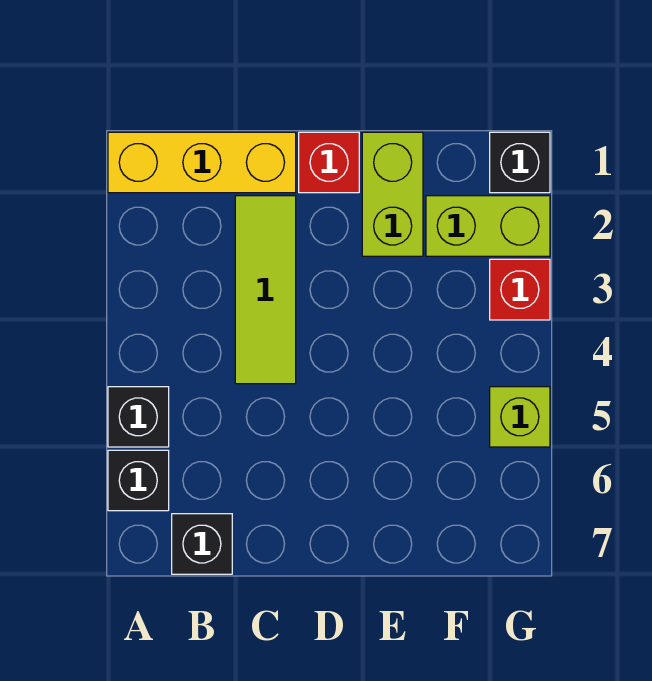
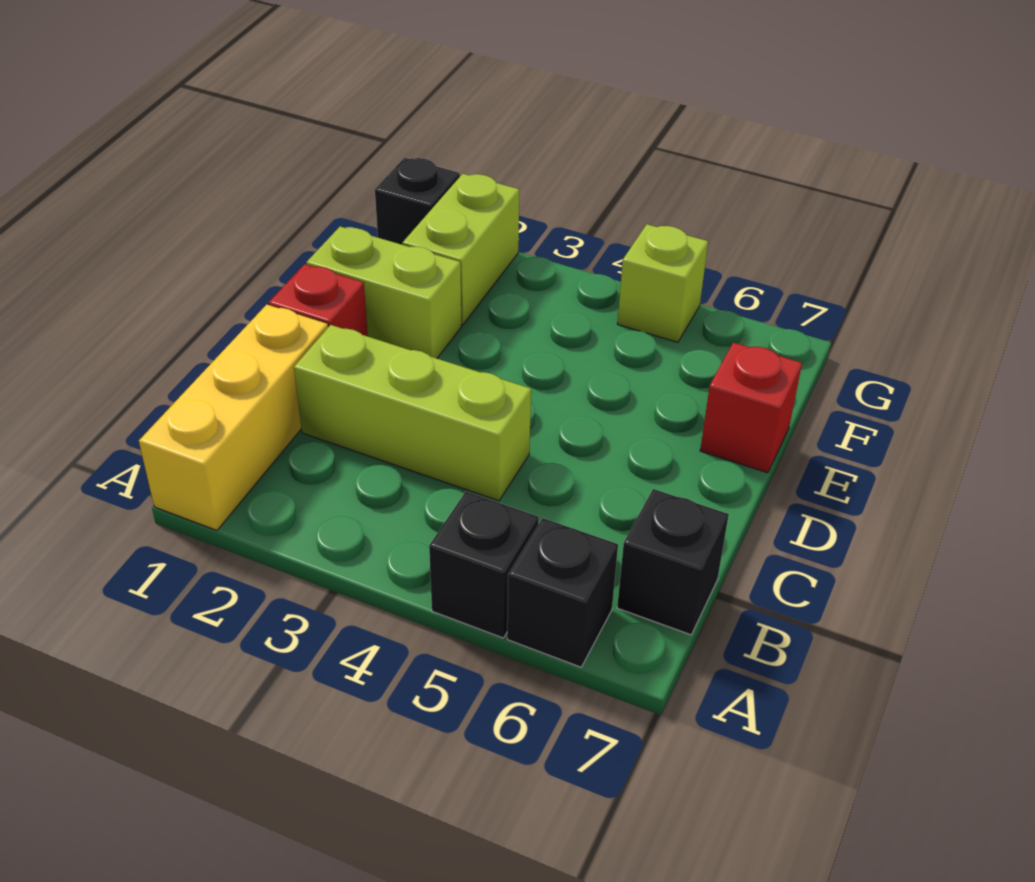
lime 1x3 tile [235,196,296,384] -> lime 1x3 brick [294,325,531,501]
red 1x1 brick [490,259,550,320] -> red 1x1 brick moved to [700,342,802,473]

